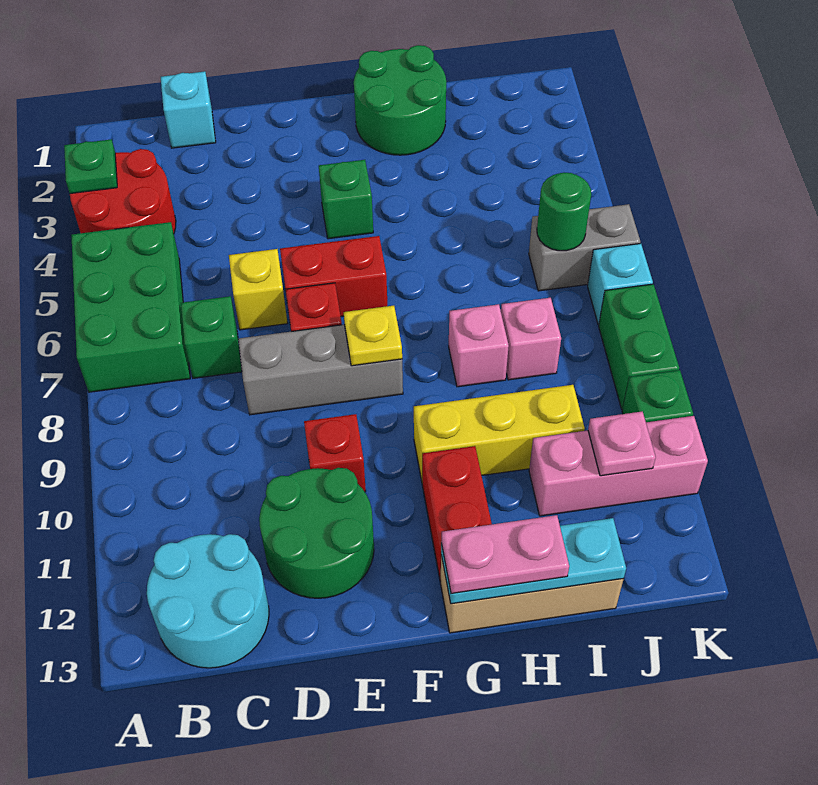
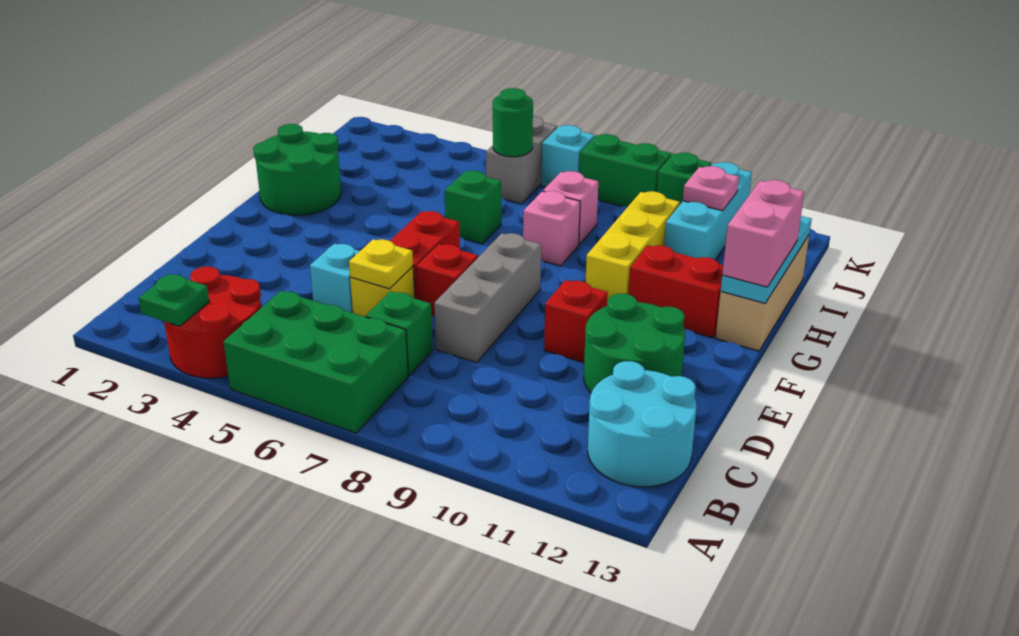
cyan 1x1 brick [161,71,216,148] -> cyan 1x1 brick moved to [310,244,360,313]
green 1x1 brick [319,160,373,239] -> green 1x1 brick moved to [444,171,501,244]
yellow 1x1 plate [344,306,402,366] -> yellow 1x1 plate moved to [349,239,413,289]
pink 1x2 plate [441,515,569,594] -> pink 1x2 brick [722,180,804,287]
pink 1x3 brick [529,416,708,516] -> cyan 1x3 brick [664,162,752,260]

